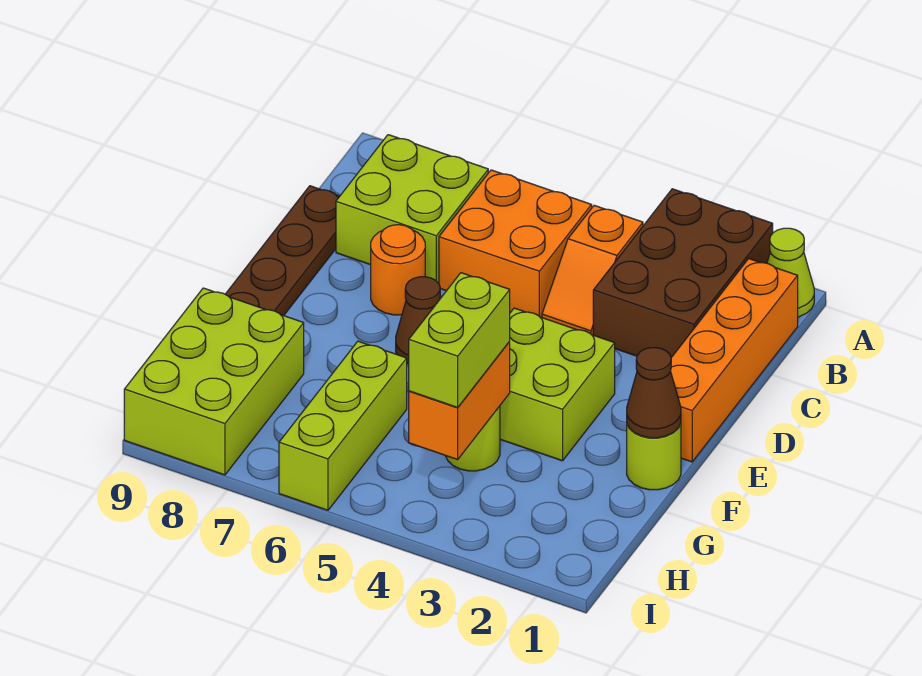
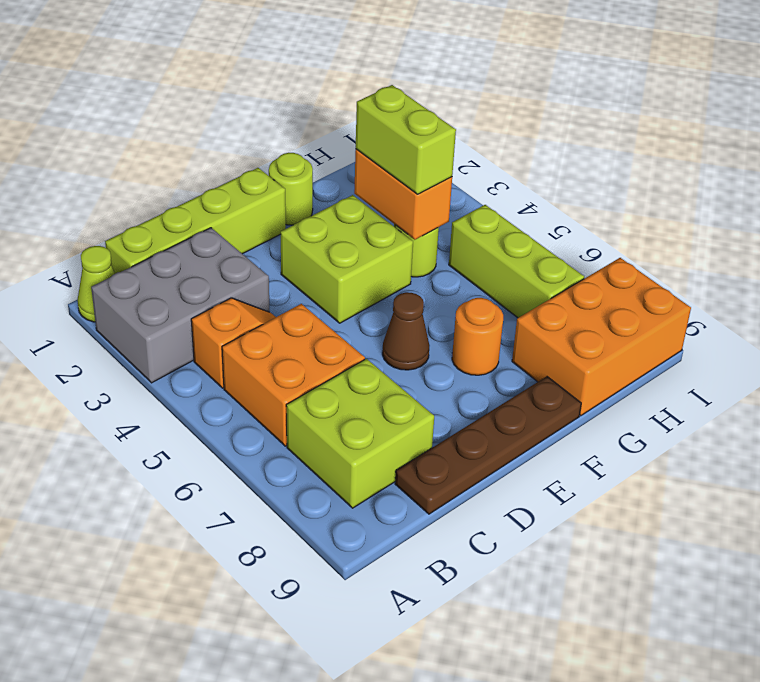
brown 2x3 brick [593,189,773,357] -> grey 2x3 brick [91,228,270,383]
orange 1x4 brick [671,259,798,462] -> lime 1x4 brick [105,168,286,274]
orange 1x1 round brick [371,225,425,315] -> orange 1x1 round brick moved to [452,298,503,375]
brown 1x1 cone [627,348,681,438] -> none
orange 1x2 brick [409,342,510,460] -> orange 1x2 brick turned to [354,149,452,240]
lime 1x2 brick [409,273,510,408] -> lime 1x2 brick turned to [356,85,456,194]
lime 1x3 brick [279,341,407,510] -> lime 1x3 brick turned to [449,205,584,318]
lime 2x3 brick [124,288,304,475] -> orange 2x3 brick [512,258,691,416]

